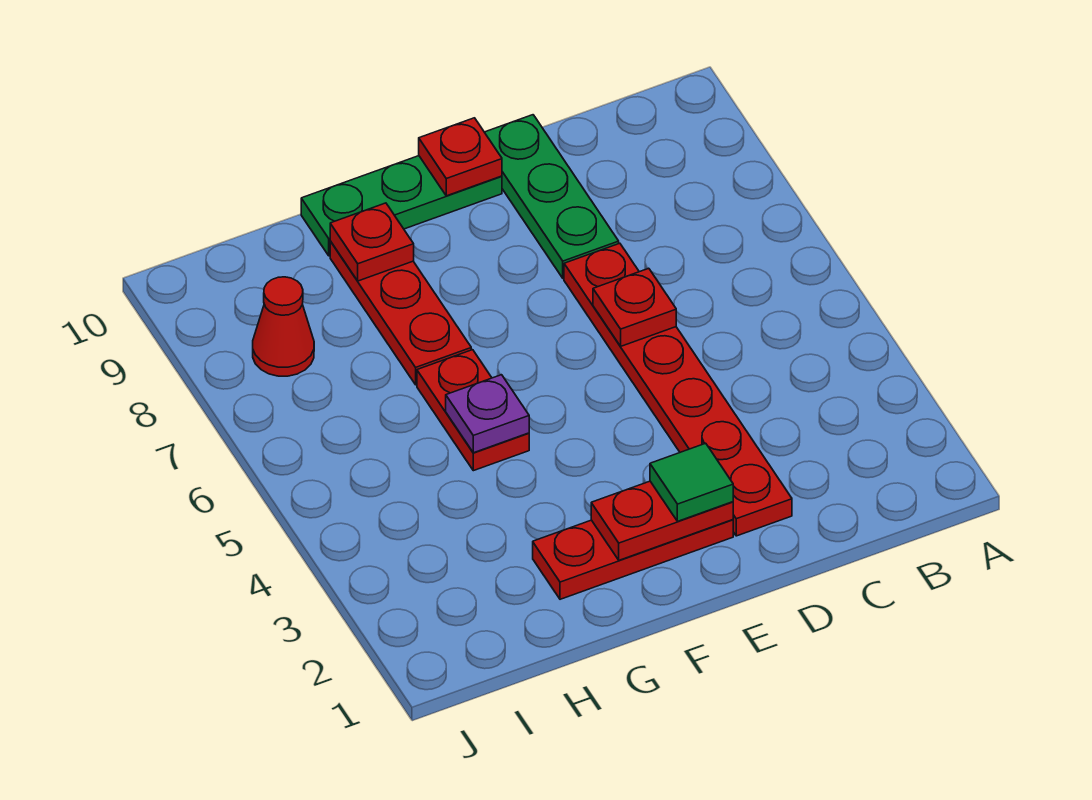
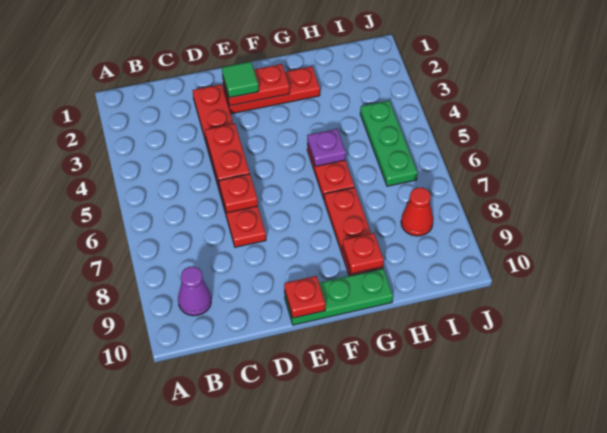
none -> purple 1x1 cone [178,267,211,316]
none -> red 1x2 plate [205,124,250,186]
green 1x3 plate [485,115,619,278] -> green 1x3 plate moved to [360,100,418,186]

